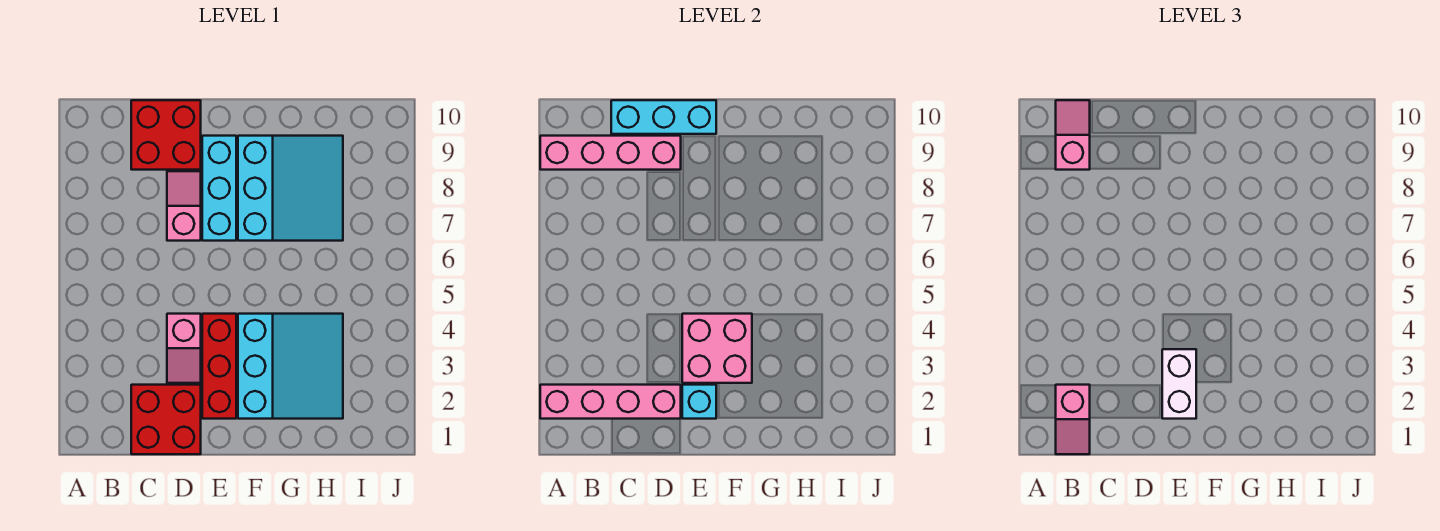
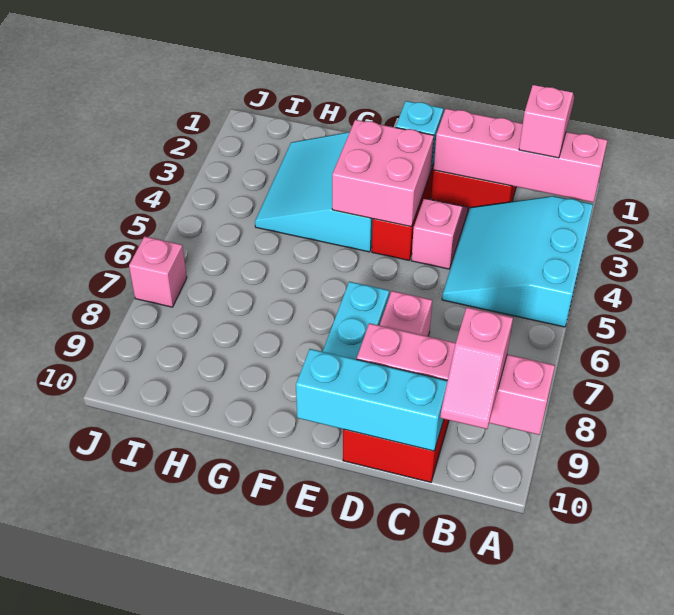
white 1x2 brick [1162,349,1196,419] -> none
cyan 3x3 slope [238,136,343,241] -> cyan 3x3 slope moved to [442,196,593,327]
none -> pink 1x1 brick [129,236,187,307]

